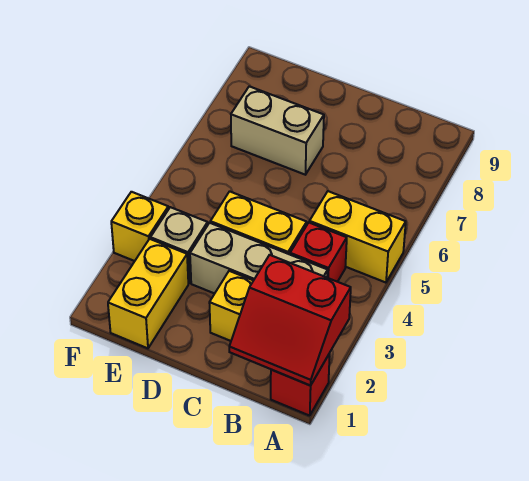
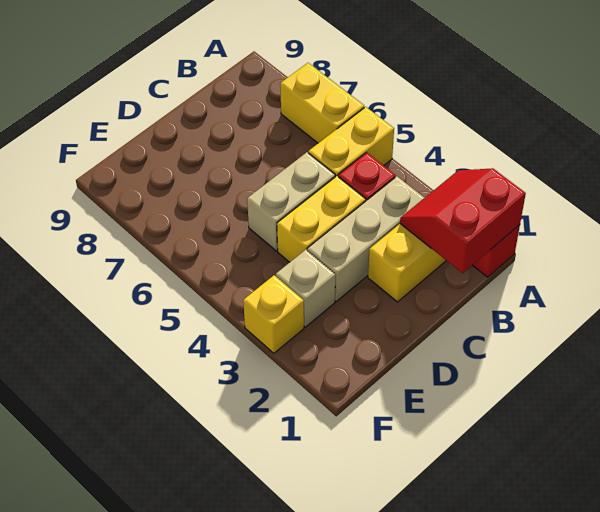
red 2x2 slope [229,255,351,386] -> red 2x2 slope turned to [400,168,526,273]
tan 1x2 brick [231,86,324,175] -> tan 1x2 brick moved to [247,152,335,251]
yellow 1x2 brick [108,239,188,348] -> yellow 1x2 brick moved to [280,63,364,143]

